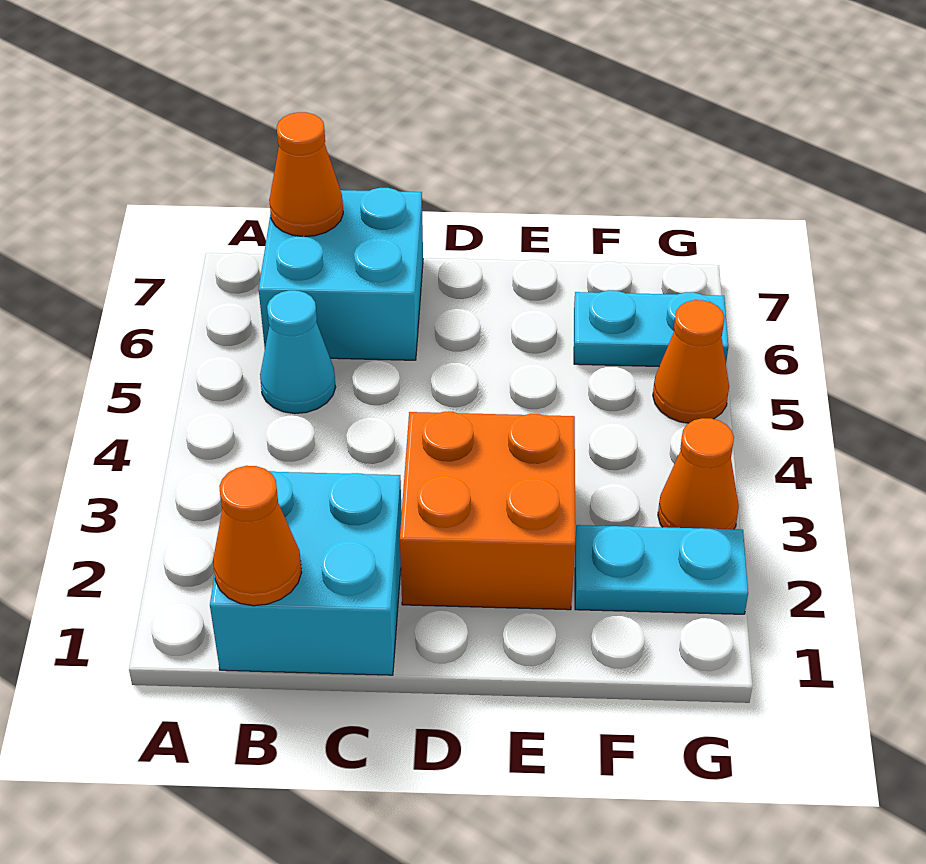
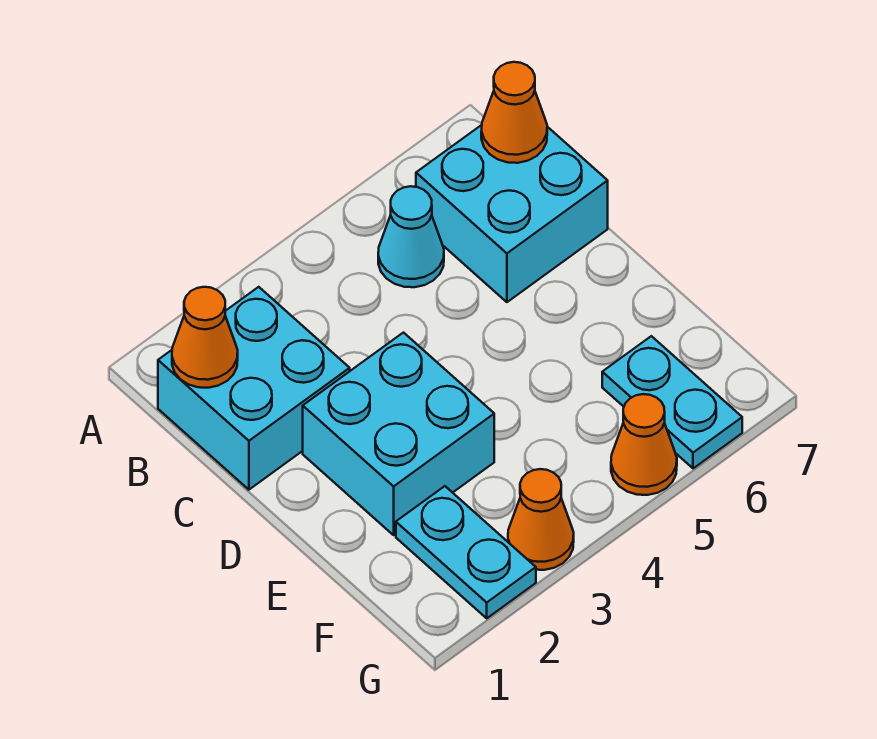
orange 2x2 brick [400,412,575,610] -> cyan 2x2 brick [303,333,494,535]

